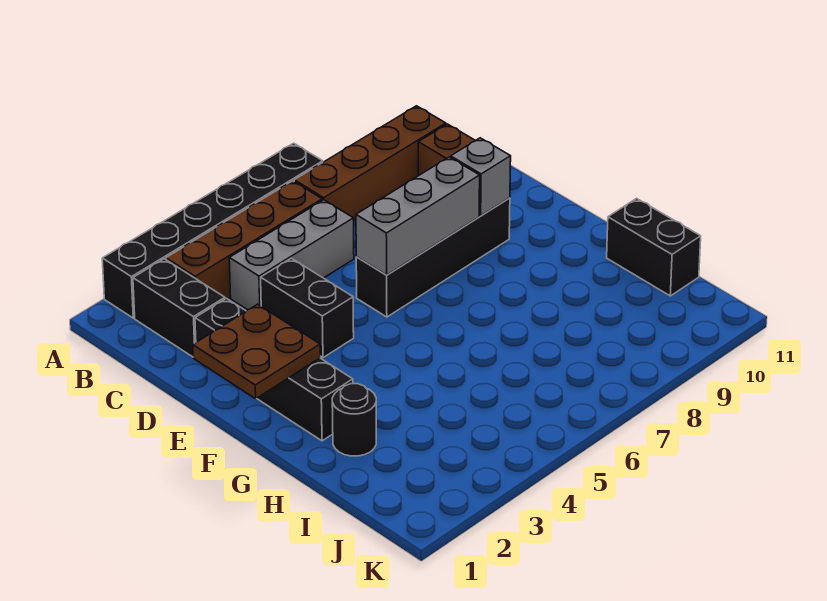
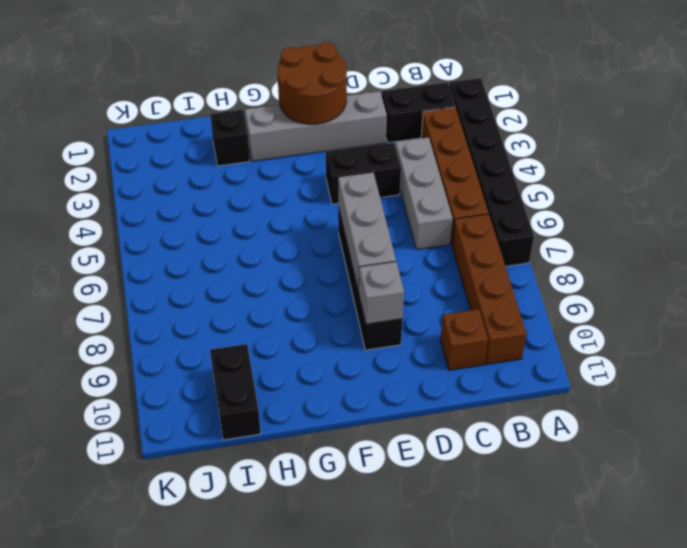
black 1x4 brick [195,298,353,441] -> grey 1x4 brick [245,91,387,161]
brown 2x2 plate [193,304,320,399] -> brown 2x2 round brick [277,42,347,124]
black 1x1 round brick [332,384,376,456] -> black 1x1 brick [210,110,250,166]
black 1x2 brick [607,199,701,296] -> black 1x2 brick turned to [210,344,261,440]

